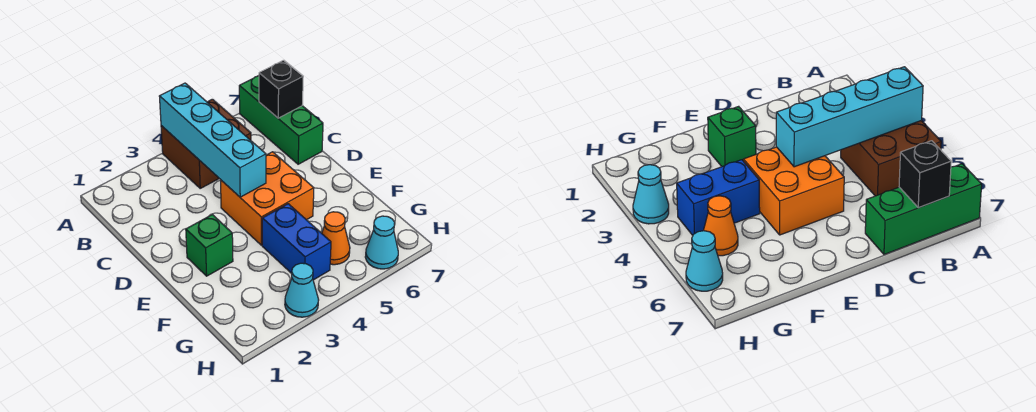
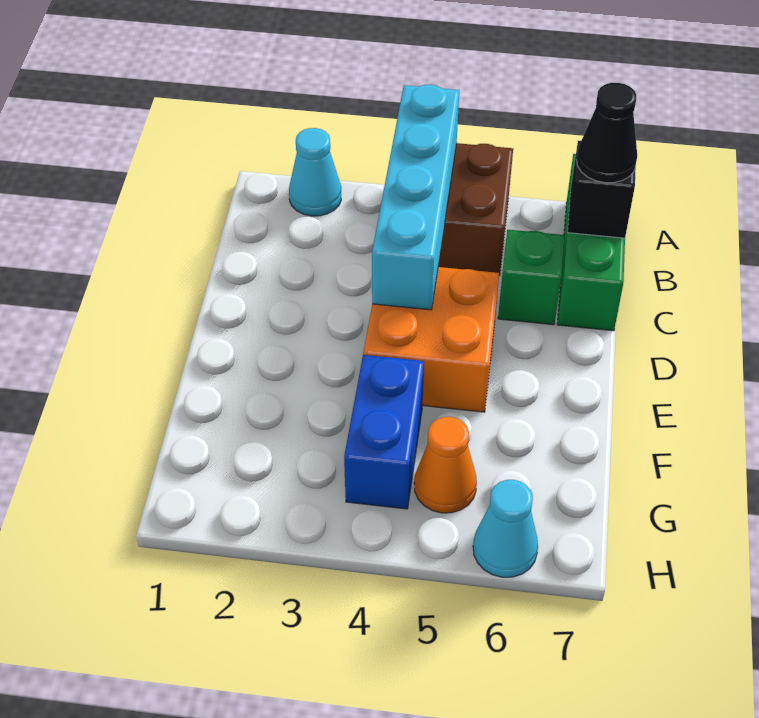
none -> black 1x1 cone [577,83,637,183]
green 1x1 brick [186,215,233,276] -> green 1x1 brick moved to [498,230,564,325]
cyan 1x1 cone [285,263,319,317] -> cyan 1x1 cone moved to [289,128,341,216]

